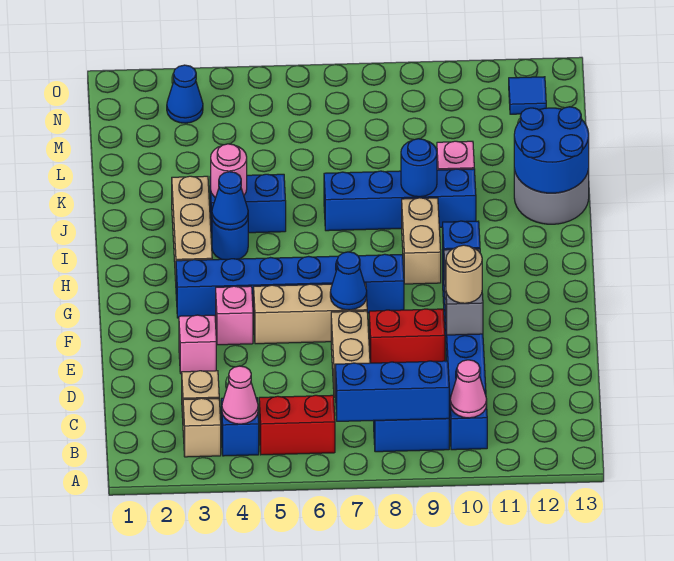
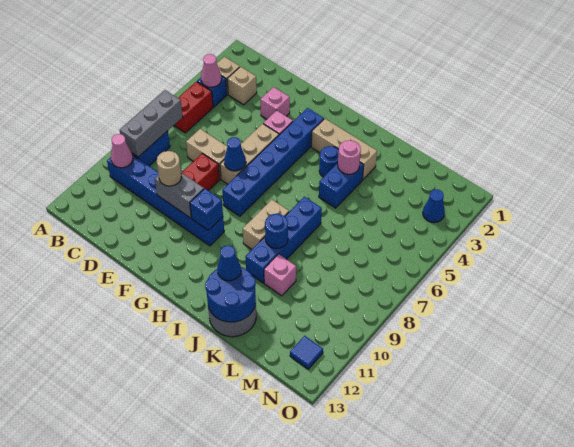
blue 1x3 brick [335,361,449,421] -> grey 1x3 brick [120,90,183,157]
tan 1x2 brick [402,198,441,284] -> tan 1x2 brick turned to [243,200,289,249]
blue 1x1 cone [212,172,248,230] -> blue 1x1 cone moved to [217,245,241,281]

